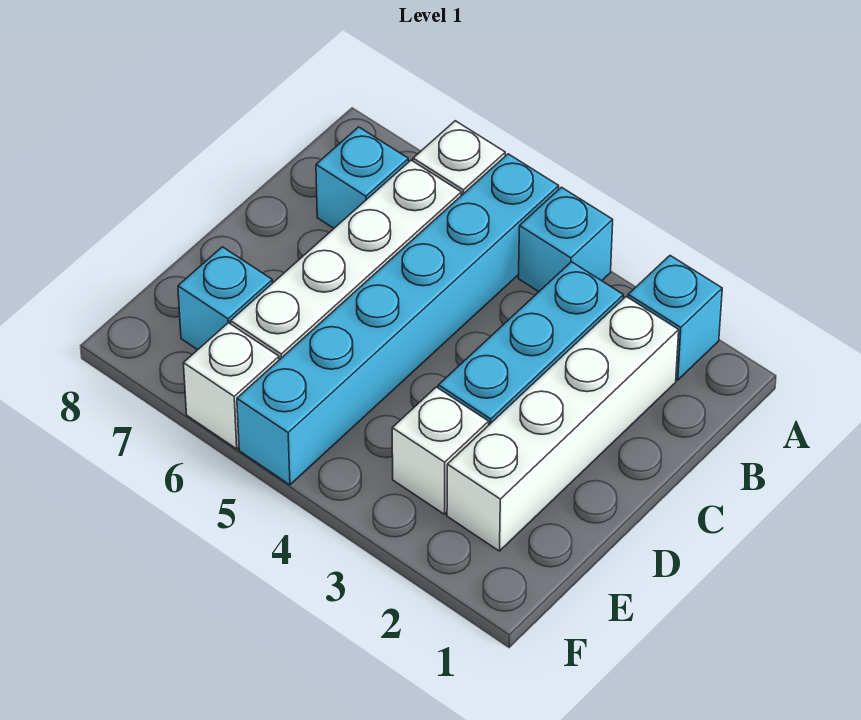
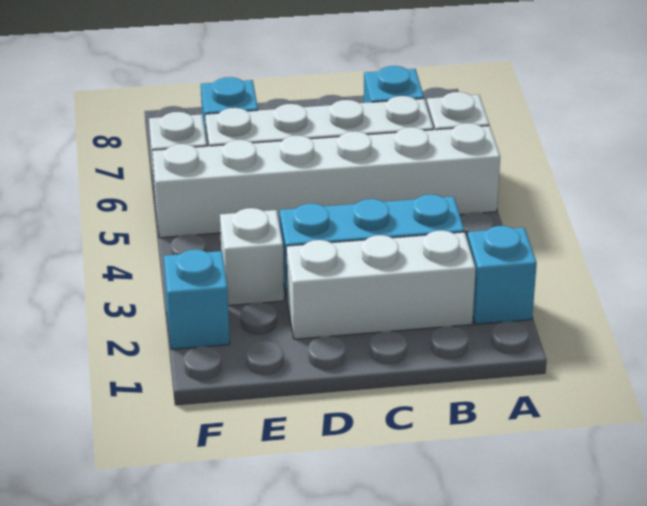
cyan 1x1 brick [518,187,613,292] -> cyan 1x1 brick moved to [164,250,230,349]
cyan 1x6 brick [237,154,559,485] -> white 1x6 brick [152,123,500,238]
white 1x4 brick [447,297,679,551] -> white 1x3 brick [286,230,476,339]

